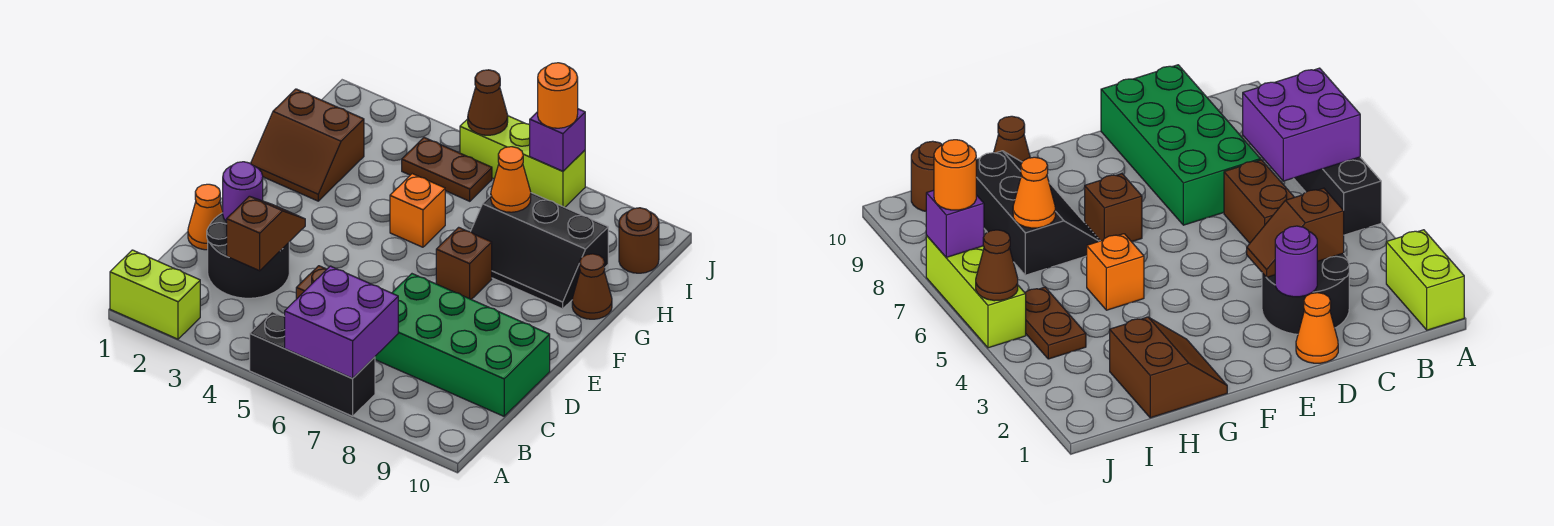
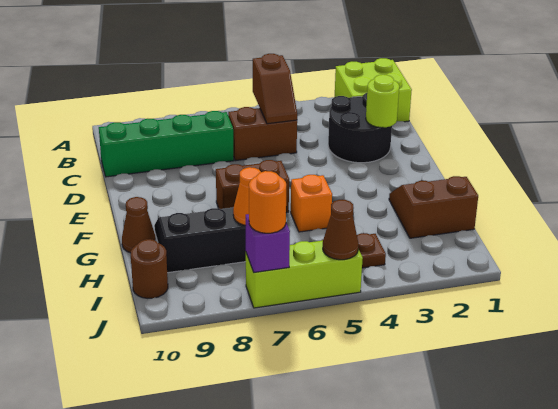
lime 1x2 brick [110,250,200,339] -> lime 2x2 brick [335,58,412,122]
black 1x3 brick [250,312,375,416] -> none
purple 2x2 brick [285,266,398,378] -> none
brown 1x2 slope [227,196,305,271] -> brown 1x2 slope moved to [253,54,297,124]
green 2x4 brick [375,274,550,416] -> green 1x4 brick [99,111,234,177]
orange 1x1 cone [188,184,223,250] -> none
purple 1x1 round brick [223,162,263,222] -> lime 1x1 round brick [366,75,399,128]
brown 1x1 brick [436,227,492,299] -> brown 1x2 brick [216,160,289,213]

